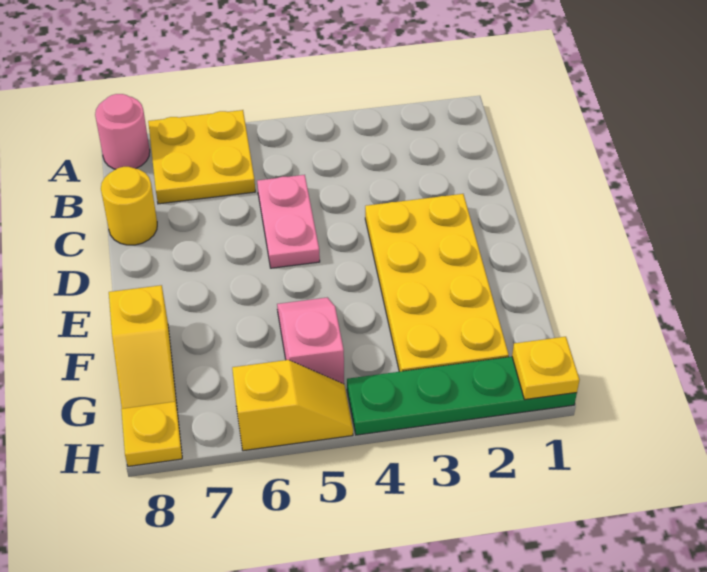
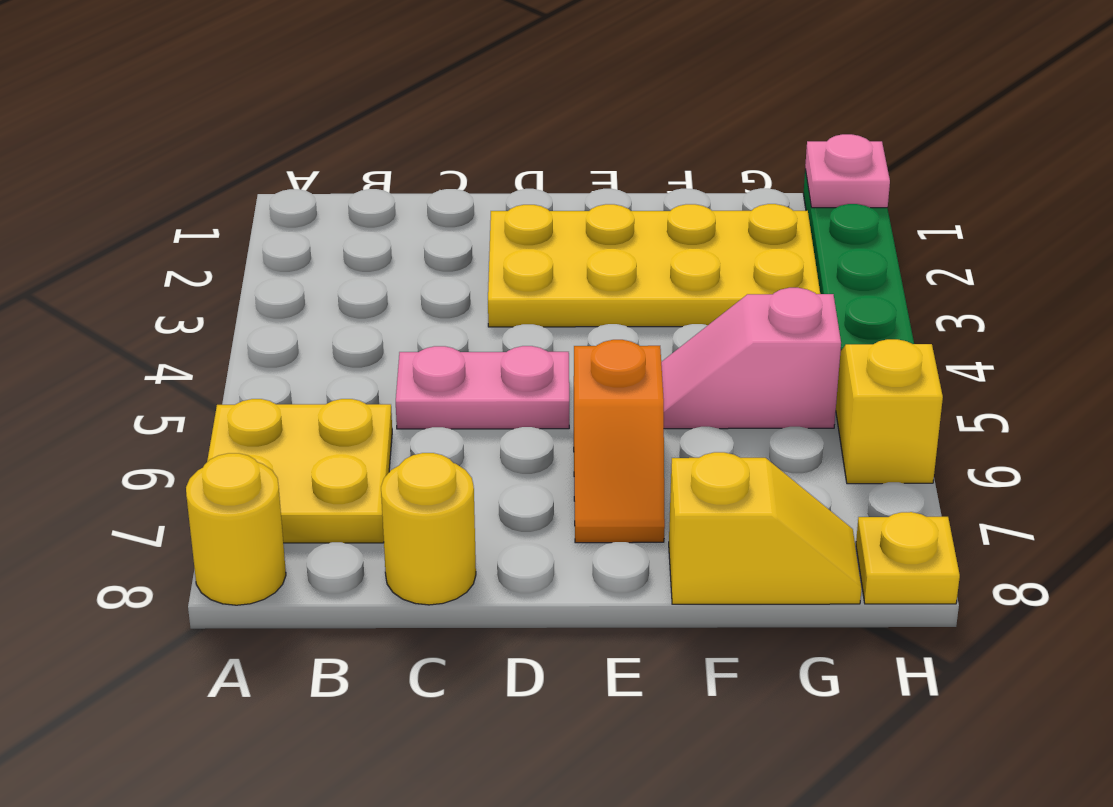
pink 1x1 round brick [95,94,150,169] -> yellow 1x1 round brick [186,453,286,605]
none -> orange 1x2 slope [574,340,665,543]
yellow 1x1 plate [512,337,580,399] -> pink 1x1 plate [805,134,890,208]

